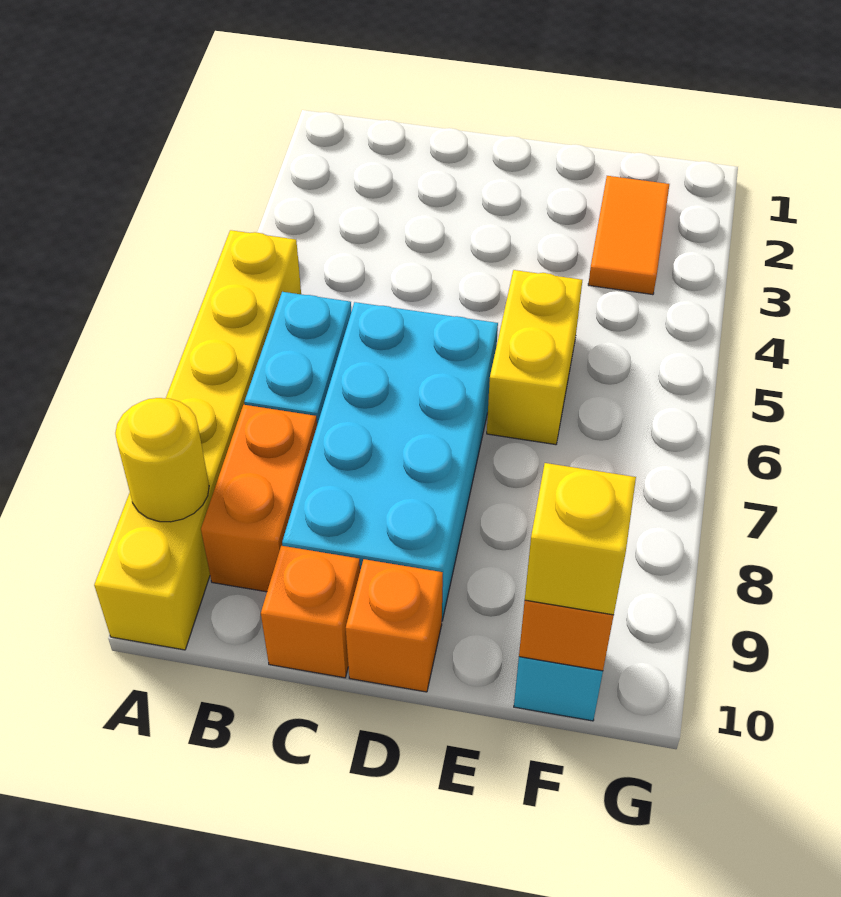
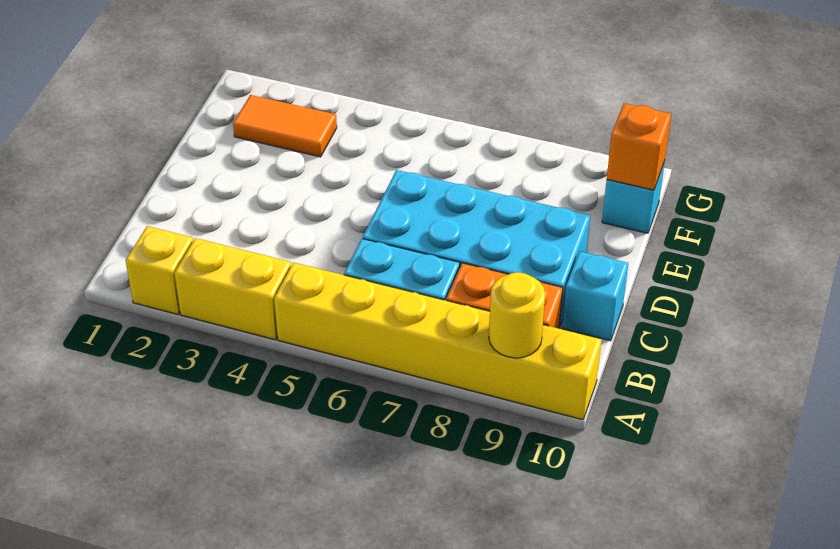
orange 1x1 brick [261,546,360,678] -> cyan 1x1 brick [562,251,628,341]
orange 1x1 brick [346,559,443,692] -> none
yellow 1x2 brick [487,270,582,445] -> yellow 1x2 brick moved to [174,238,291,340]
yellow 1x1 brick [525,463,636,615] -> yellow 1x1 brick moved to [126,226,193,314]

